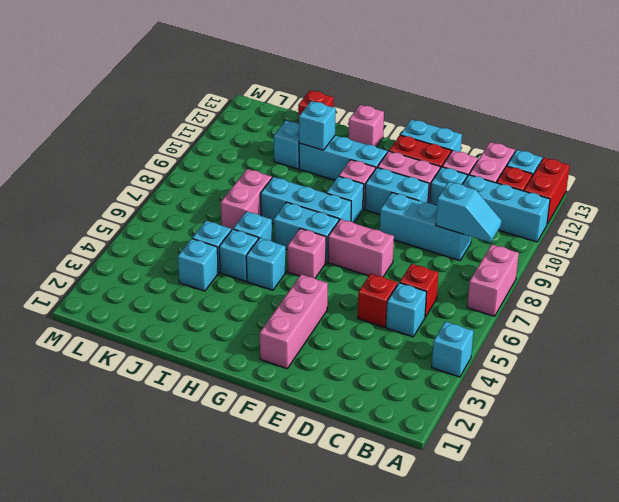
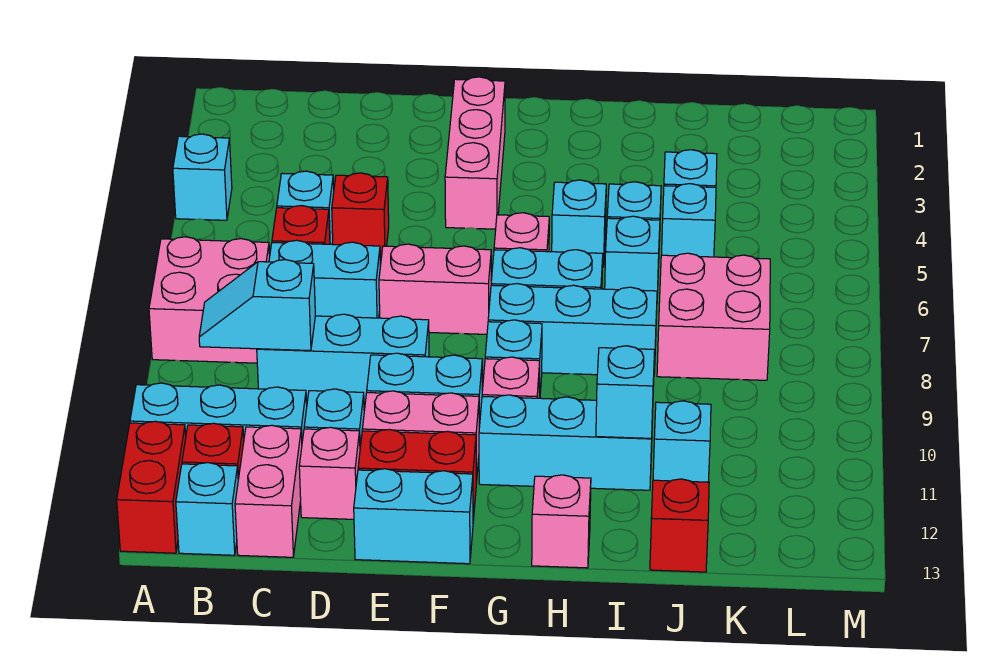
pink 1x2 brick [467,244,519,316] -> pink 2x2 brick [149,237,270,363]
none -> cyan 1x2 brick [269,240,380,318]
pink 1x2 brick [221,169,272,230] -> pink 2x2 brick [657,253,770,380]

